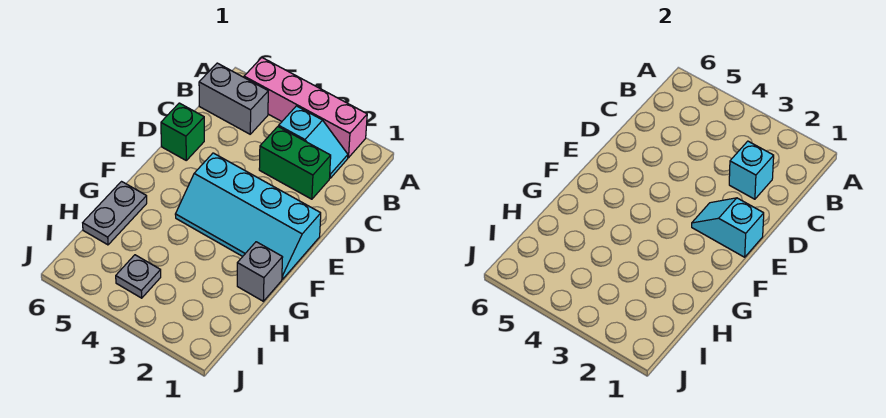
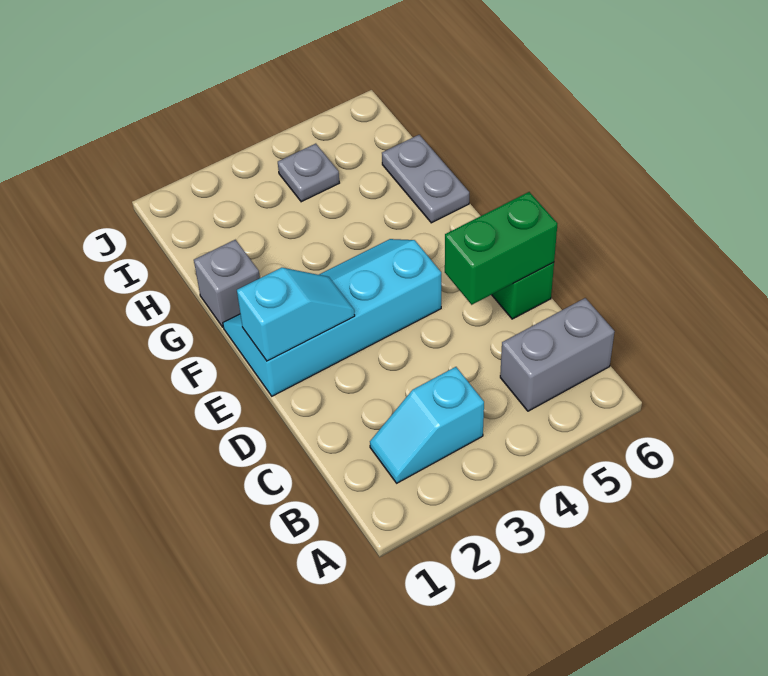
pink 1x4 brick [244,58,367,158] -> none
green 1x2 brick [259,127,331,199] -> green 1x2 brick moved to [445,192,557,305]
cyan 1x1 brick [729,141,774,199] -> none

